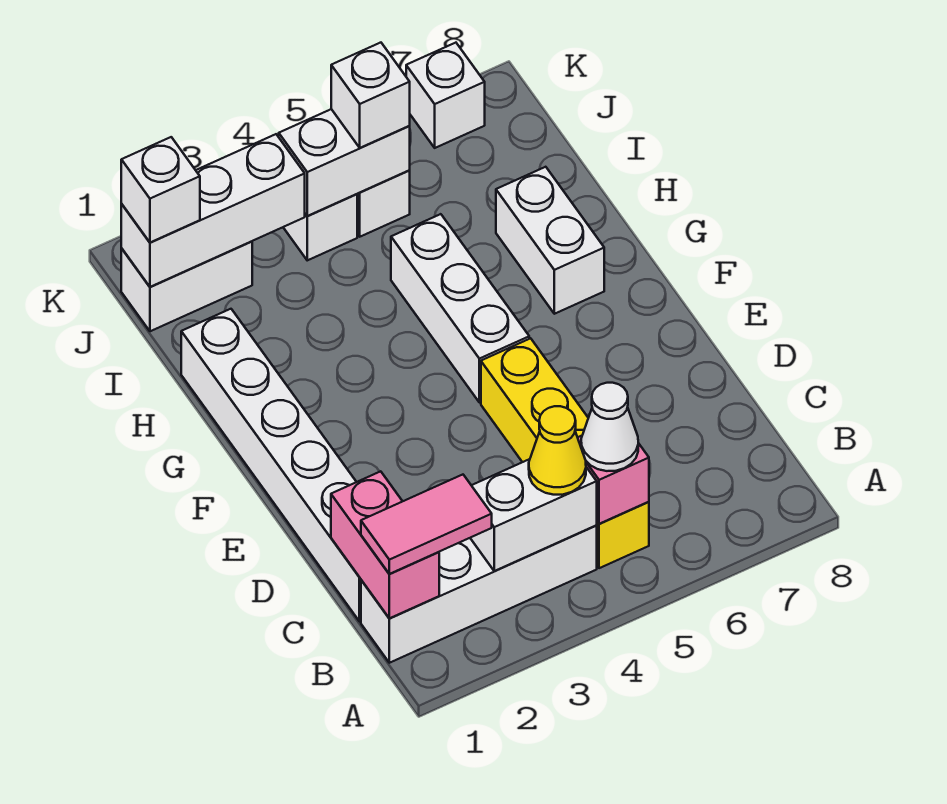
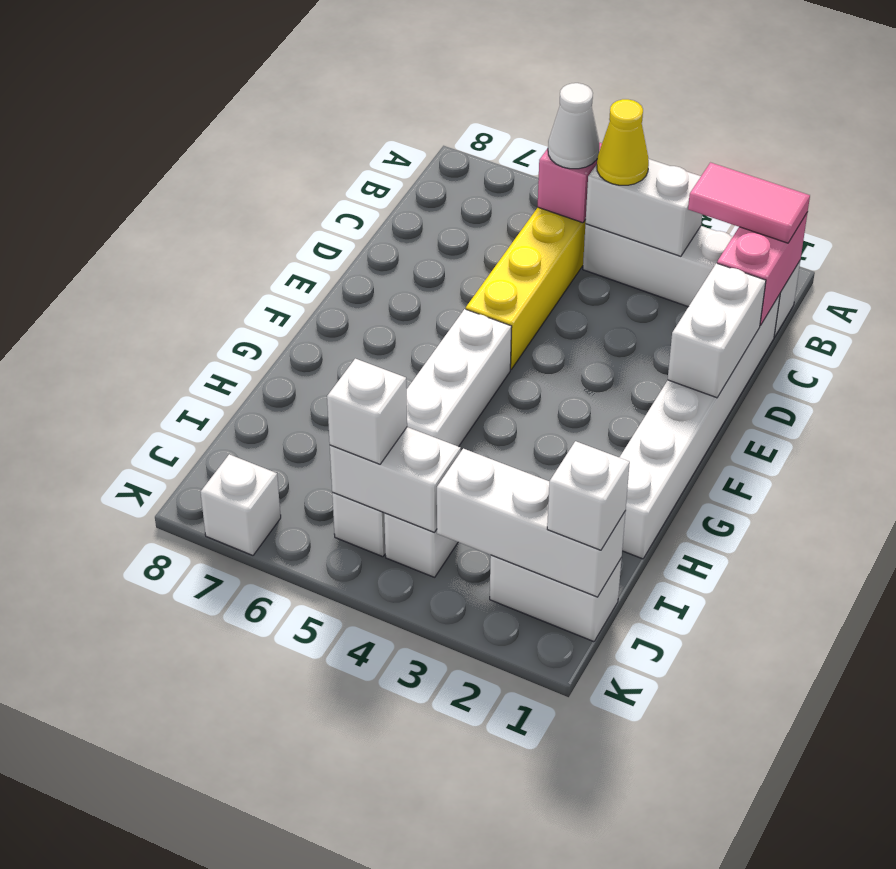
white 1x2 brick [496,167,604,314] -> white 1x2 brick moved to [668,263,766,398]

